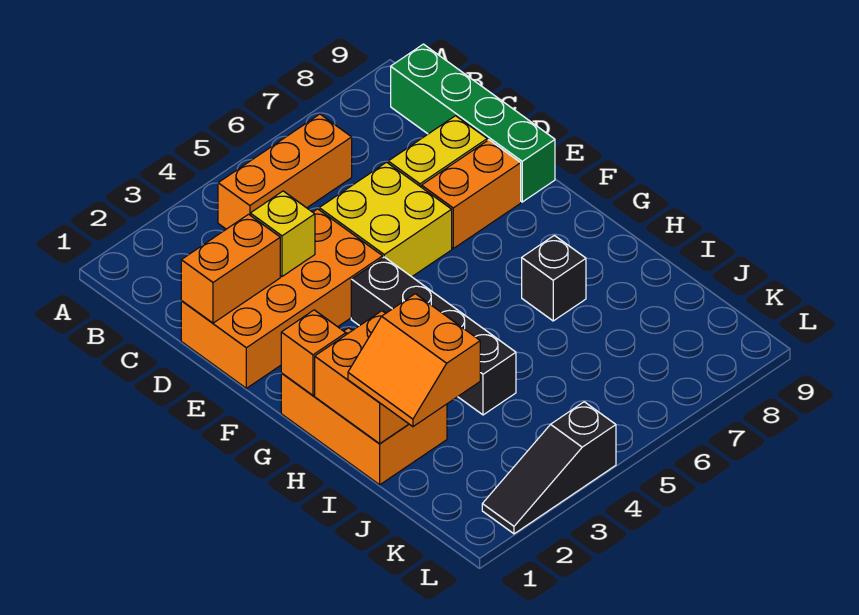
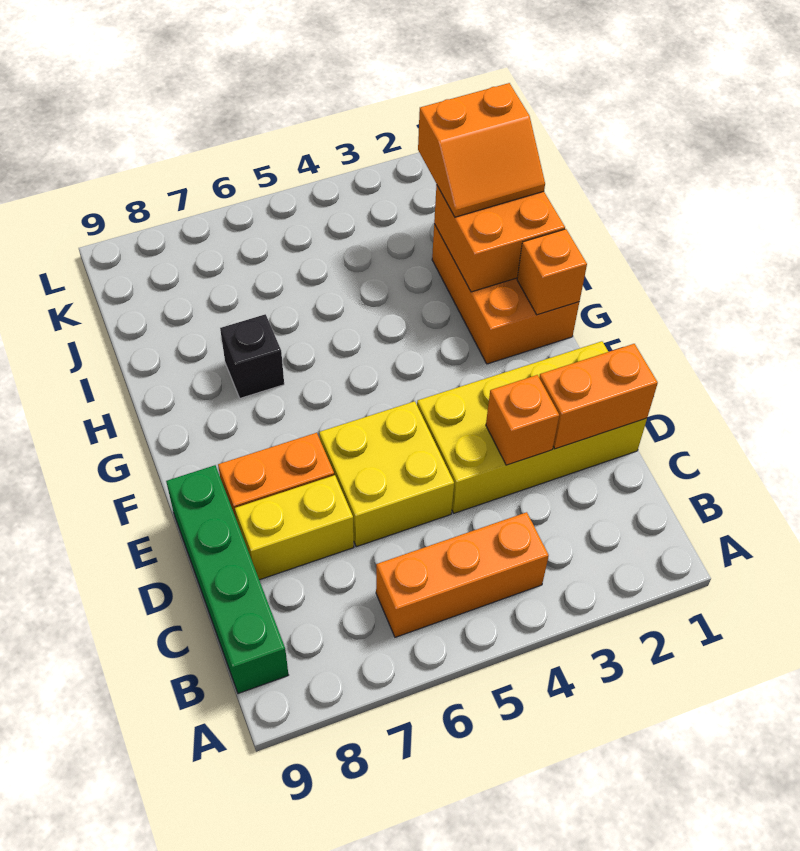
orange 2x4 brick [181,209,383,388] -> yellow 2x4 brick [417,341,647,513]
yellow 1x1 brick [250,191,315,276] -> orange 1x1 brick [486,375,559,465]
black 1x4 brick [351,257,516,415] -> none
orange 2x2 slope [348,294,480,427] -> orange 2x2 slope turned to [418,83,545,217]
black 1x3 slope [482,402,616,534] -> none

